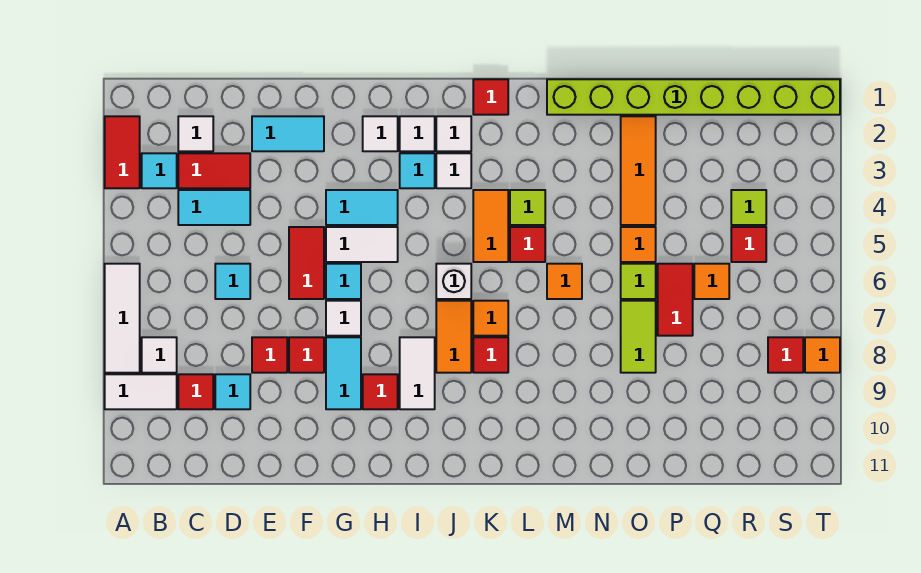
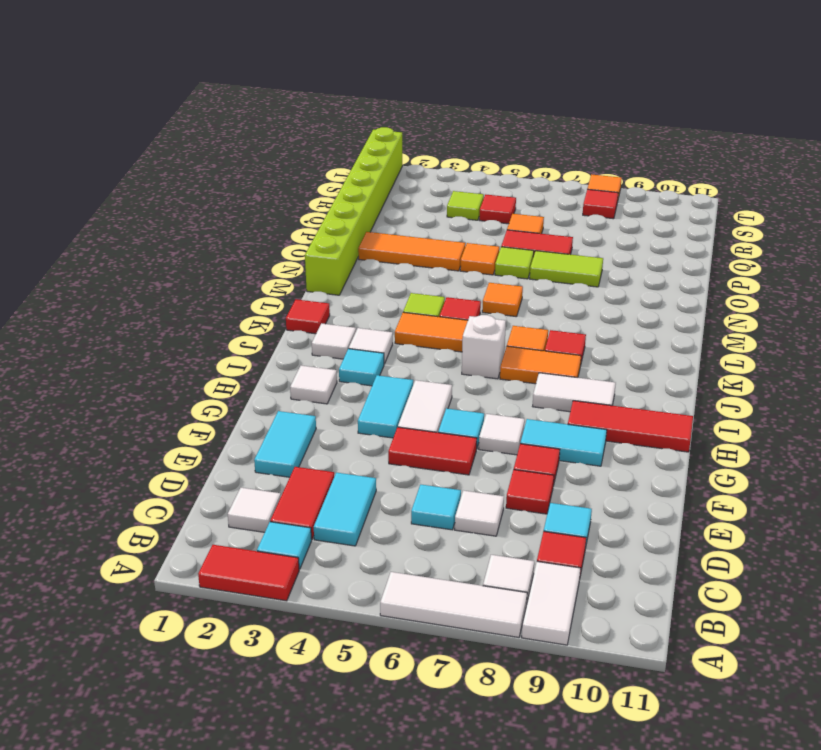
red 1x1 tile [363,374,398,409] -> red 1x3 tile [568,401,693,452]
white 1x1 tile [400,116,435,151] -> white 1x1 tile moved to [455,490,504,536]

